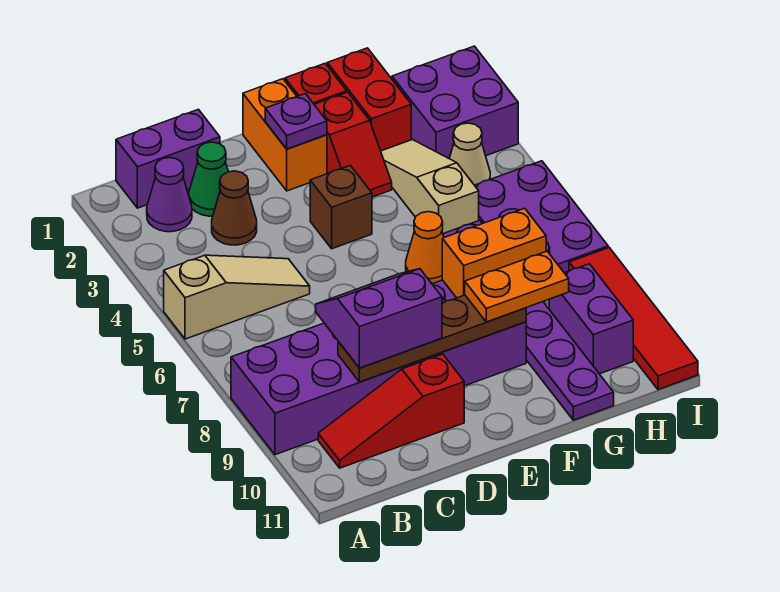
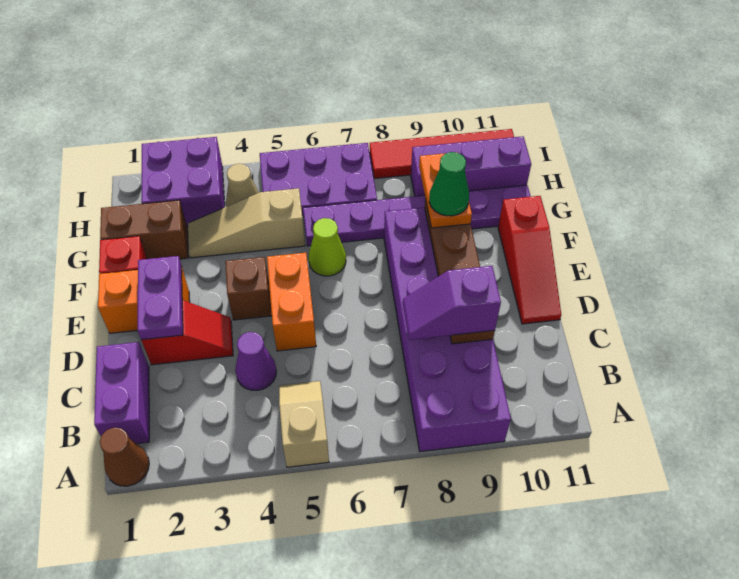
tan 1x3 slope [164,255,310,339] -> tan 1x2 slope [279,381,329,467]
purple 1x1 cone [147,158,192,232] -> purple 1x1 cone moved to [235,332,276,390]
red 1x3 slope [318,354,464,468] -> red 1x3 slope moved to [498,196,561,324]
green 1x1 cone [189,142,228,216] -> green 1x1 cone moved to [429,152,469,216]
brown 1x1 cone [212,171,257,245] -> brown 1x1 cone moved to [100,428,149,486]
purple 2x2 slope [316,269,442,368] -> purple 1x2 slope [403,266,501,340]
purple 1x1 plate [265,94,327,149] -> purple 1x2 plate [138,256,183,340]
red 1x2 slope [314,92,392,197] -> red 1x2 slope moved to [141,300,233,365]
orange 1x1 cone [406,212,444,284] -> lime 1x1 cone [309,218,346,276]
orange 1x2 brick [442,208,546,298] -> orange 1x2 brick moved to [267,253,316,351]
red 1x2 brick [327,48,411,151] -> brown 1x2 brick [100,200,188,259]
purple 1x2 brick [549,264,633,374] -> purple 1x3 brick [411,136,531,196]

